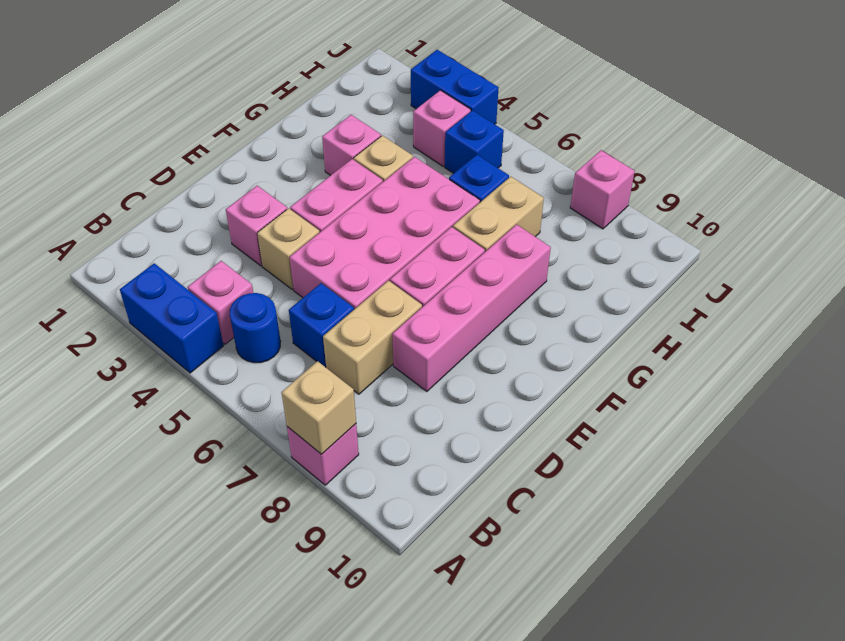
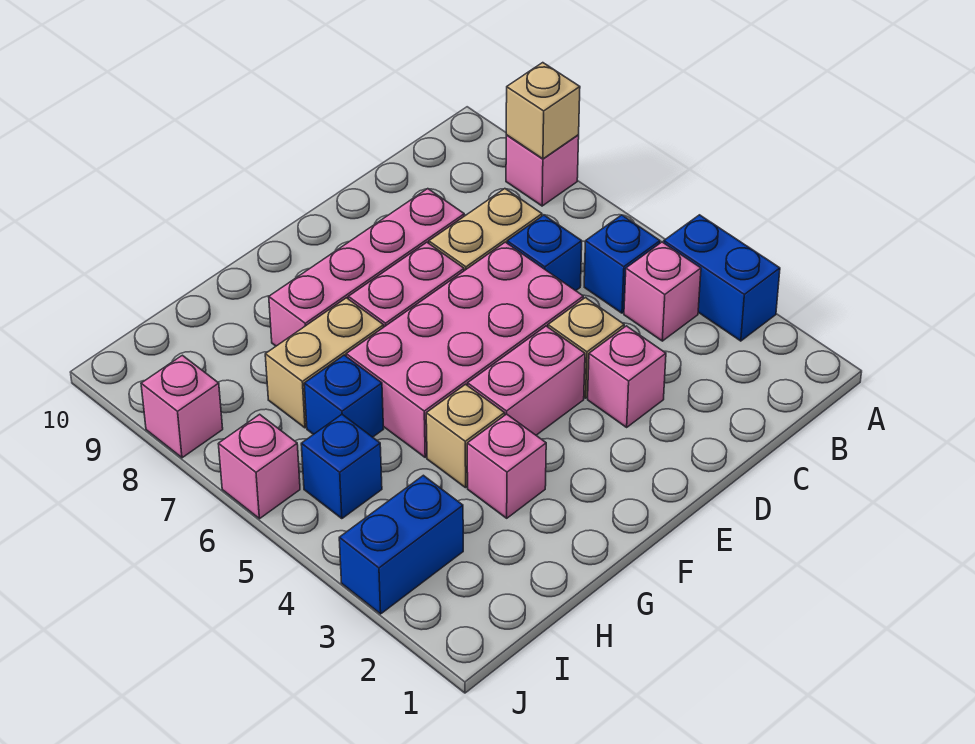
blue 1x1 round brick [230,293,281,363] -> blue 1x1 brick [584,215,660,313]
pink 1x1 brick [413,90,471,166] -> pink 1x1 brick moved to [219,414,300,519]
blue 1x2 brick [411,50,499,124] -> blue 1x2 brick turned to [339,475,463,614]

